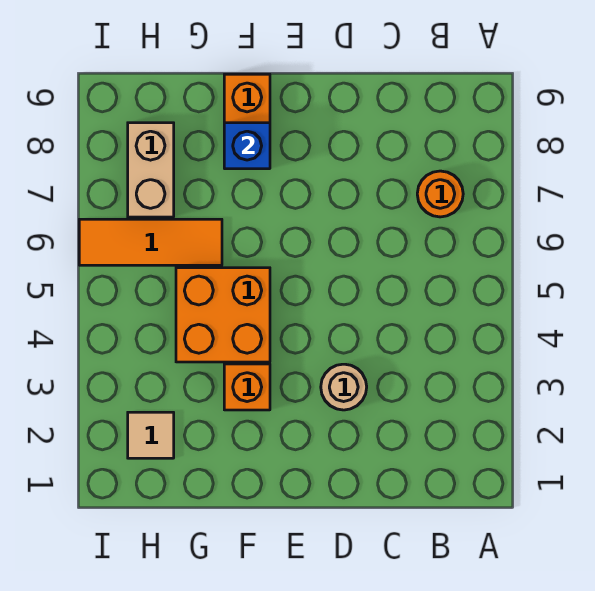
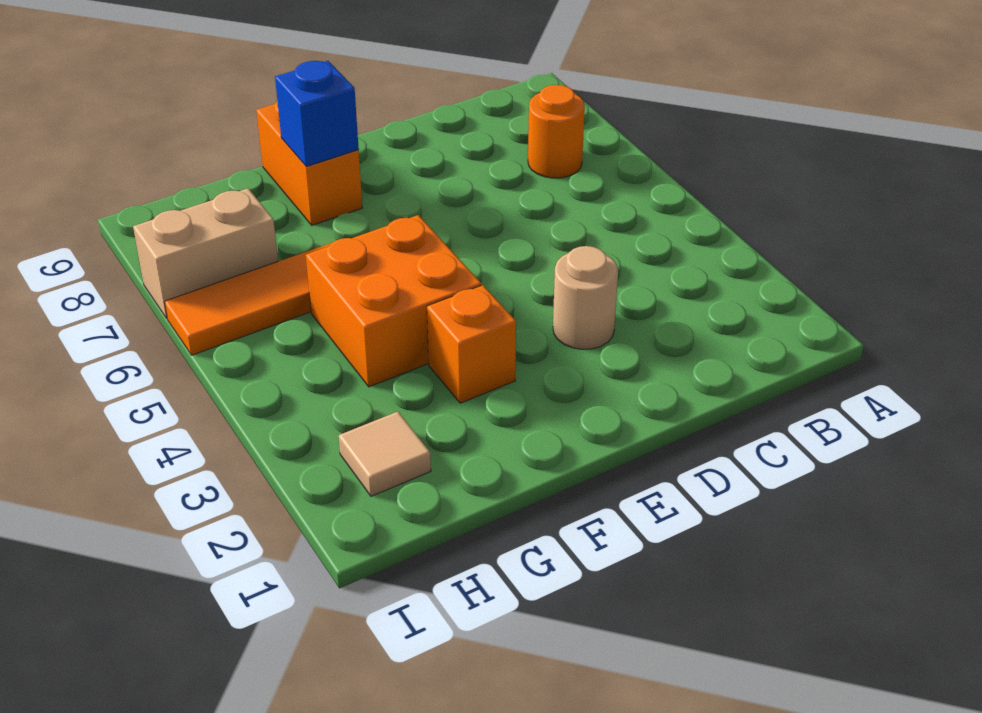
tan 1x2 brick [128,123,174,217] -> tan 1x2 brick turned to [133,188,278,318]

